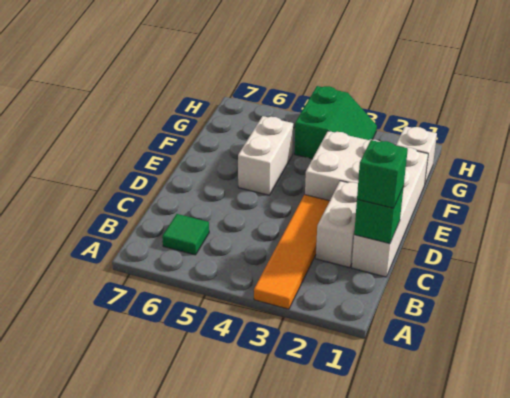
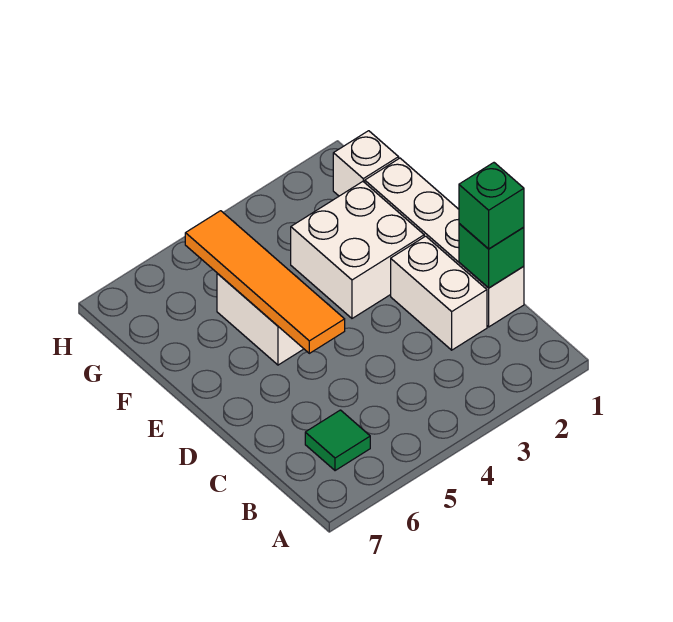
orange 1x4 tile [254,195,330,309] -> orange 1x4 tile moved to [185,211,345,353]
green 2x2 slope [294,86,377,159] -> none

